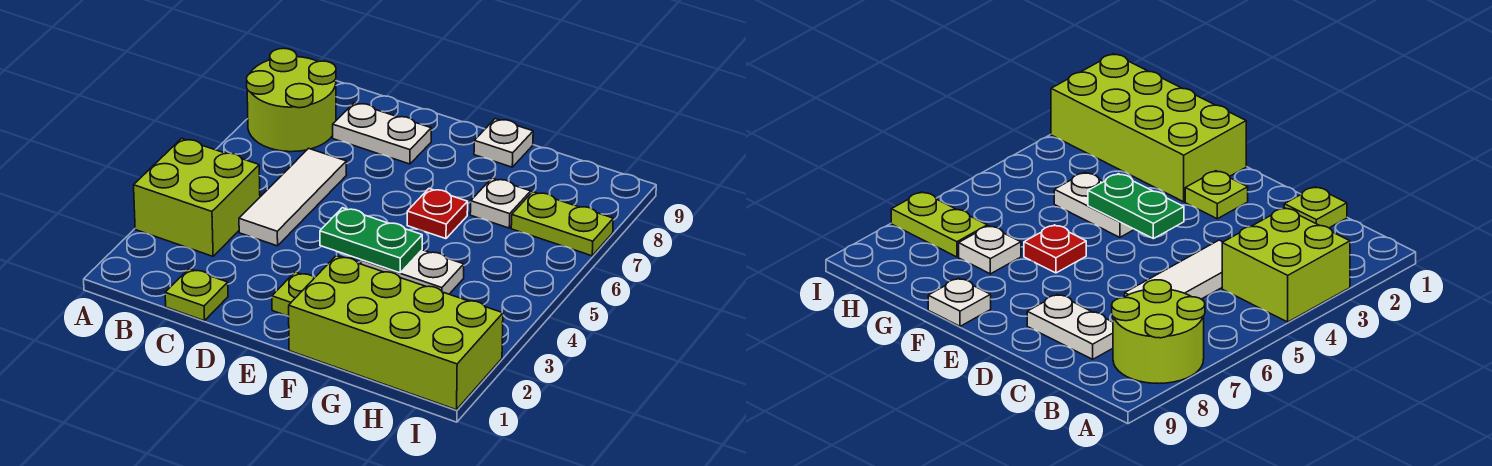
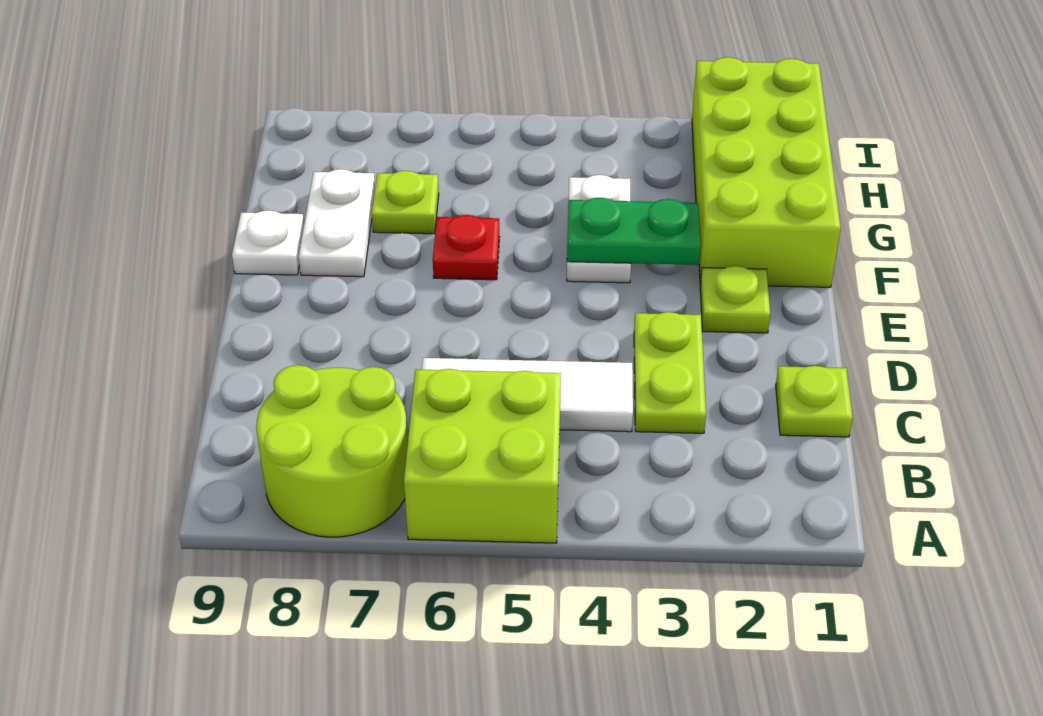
lime 2x2 brick [134,139,260,256] -> lime 2x2 brick moved to [404,369,561,543]
white 1x2 plate [333,103,431,164] -> white 1x2 plate moved to [299,169,375,277]
green 1x2 plate [320,208,422,273] -> green 1x2 plate turned to [567,198,701,265]
white 1x1 plate [470,178,531,228] -> lime 1x1 plate [372,171,439,234]
lime 1x2 plate [511,192,613,256] -> lime 1x2 plate moved to [634,312,706,433]

